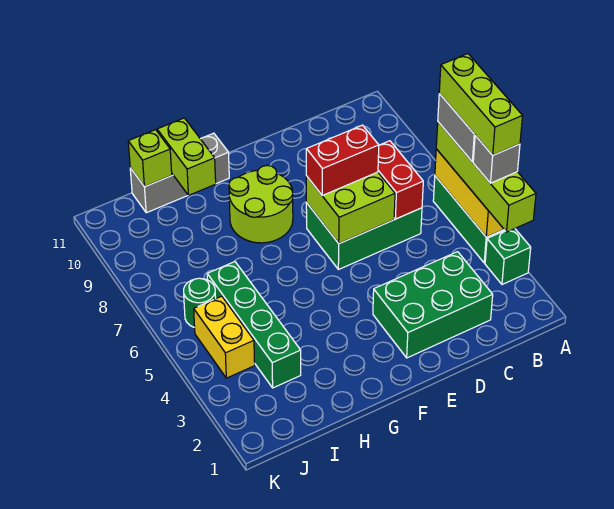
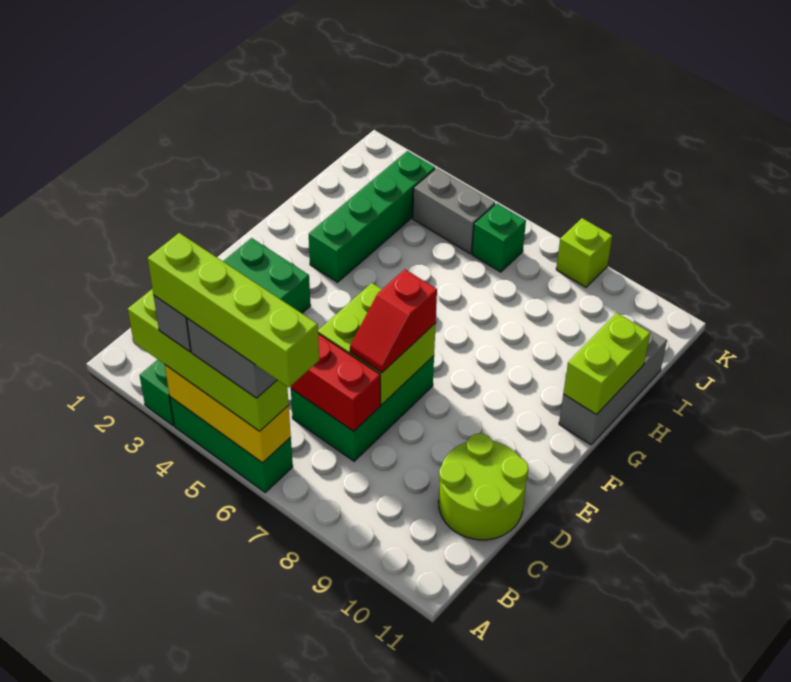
lime 1x3 brick [439,54,522,155] -> lime 1x4 brick [148,233,319,387]
red 1x2 brick [306,125,379,196] -> red 1x2 slope [350,269,437,373]
lime 2x2 round brick [229,165,293,243] -> lime 2x2 round brick moved to [439,433,528,540]
lime 1x2 brick [157,118,216,195] -> lime 1x2 brick turned to [563,313,650,415]
green 1x4 brick [207,262,301,388] -> green 1x4 brick turned to [309,151,435,282]
lime 1x1 brick [128,130,172,187] -> lime 1x1 brick moved to [556,218,612,287]
yellow 1x2 brick [194,296,255,378] -> grey 1x2 brick [413,168,495,254]
green 1x1 round brick [184,278,216,327] -> green 1x1 brick [472,203,526,272]

